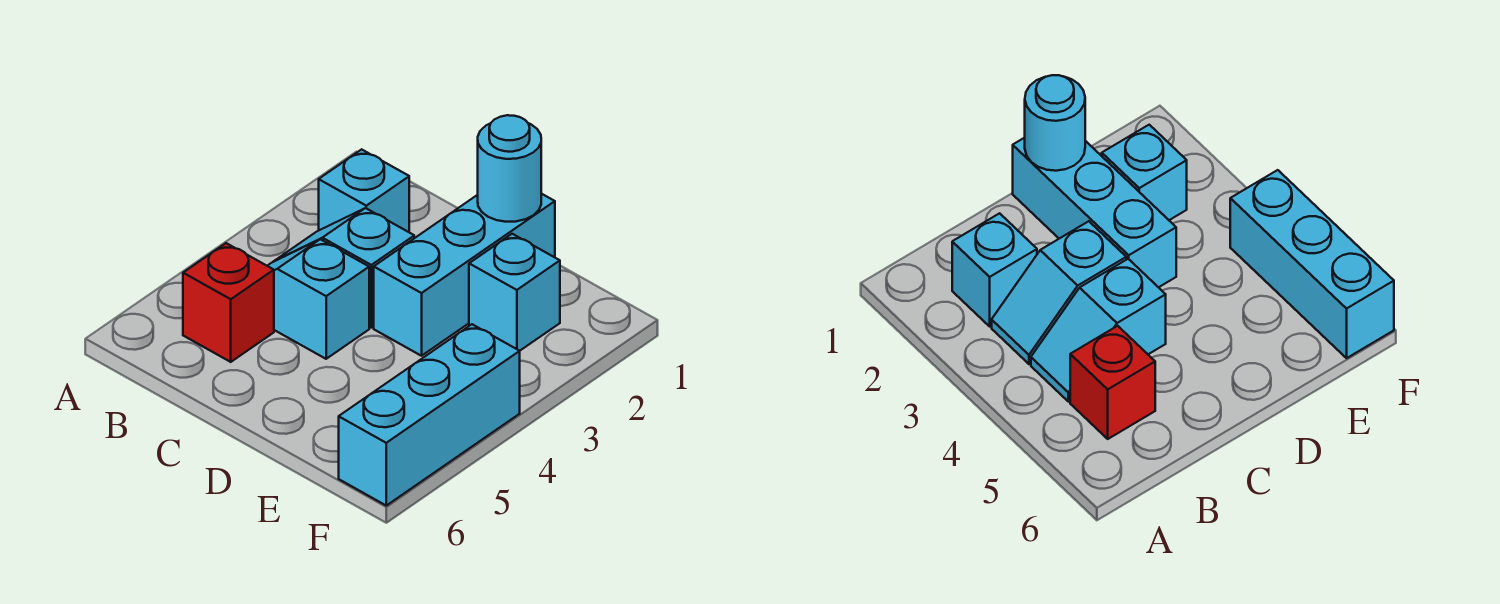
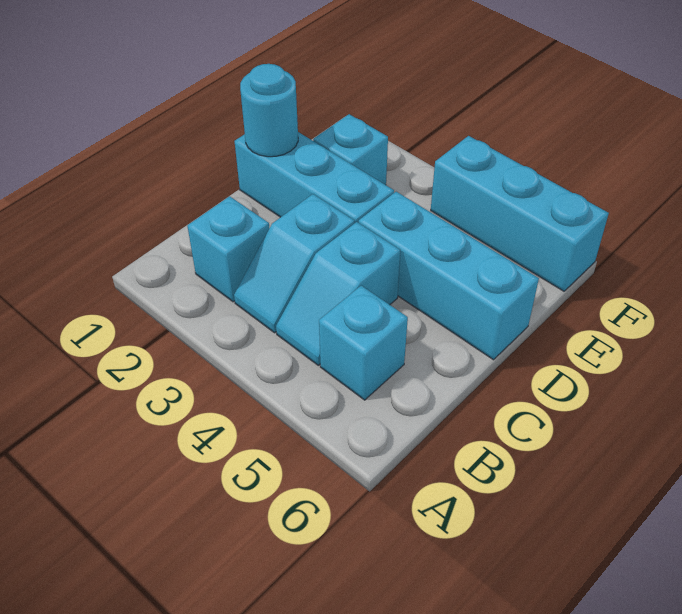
red 1x1 brick [183,243,274,362] -> cyan 1x1 brick [319,286,408,400]
none -> cyan 1x3 brick [359,192,539,360]

